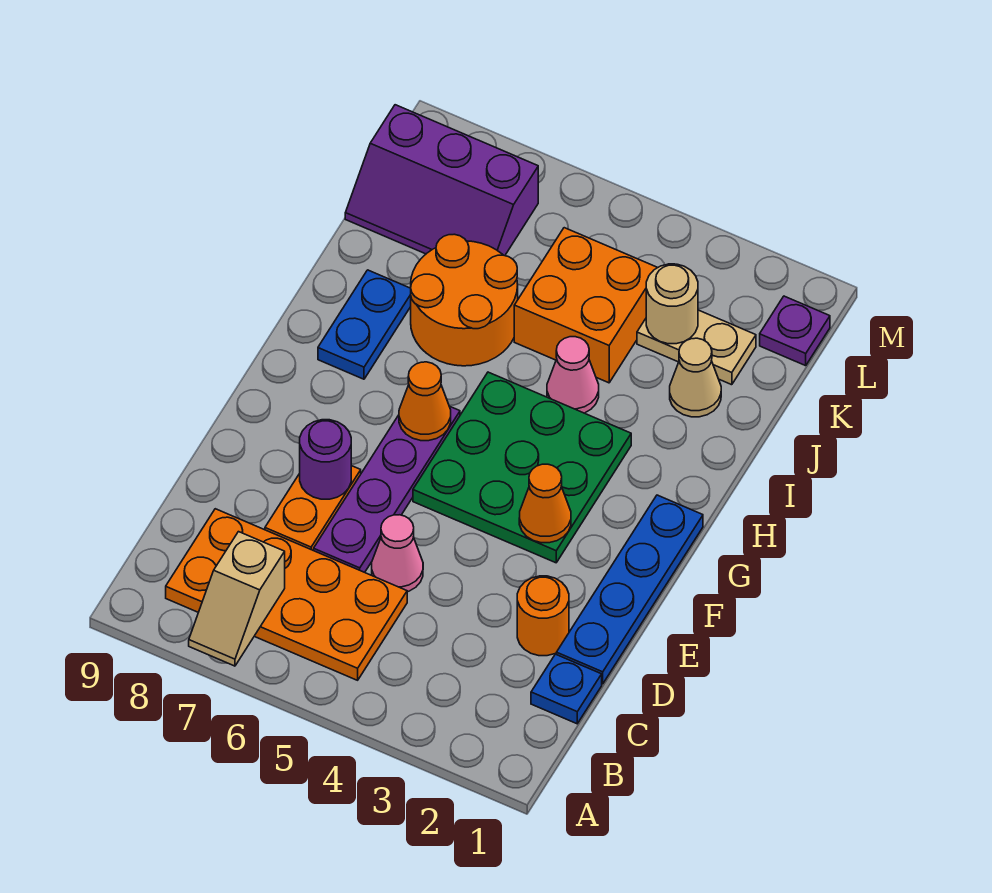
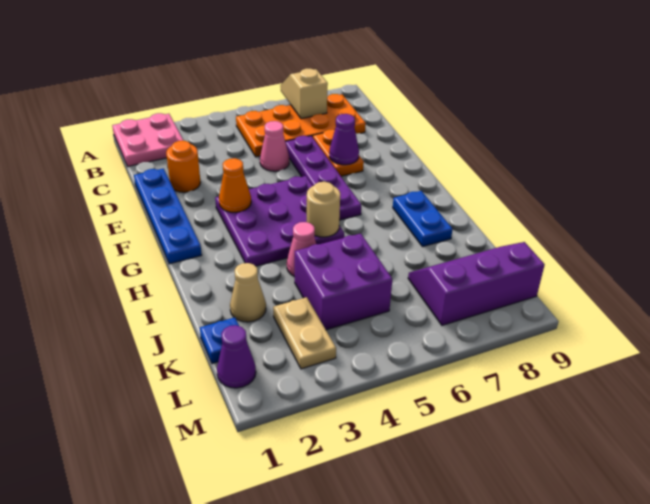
none -> pink 2x2 plate [112,113,183,166]
blue 1x1 plate [531,654,602,724] -> blue 1x1 plate moved to [200,318,239,364]
purple 1x1 round brick [300,420,351,499] -> purple 1x1 cone [329,114,359,165]
green 3x3 plate [413,372,631,563] -> purple 3x3 plate [215,176,344,266]
orange 1x1 cone [399,362,451,441] -> none
orange 2x2 round brick [411,234,518,366] -> none
orange 2x2 brick [514,228,658,383] -> purple 2x2 brick [295,234,392,330]
tan 1x2 plate [637,310,756,385] -> tan 1x2 plate turned to [273,297,336,369]
tan 1x1 round brick [646,264,698,344] -> tan 1x1 round brick moved to [307,182,340,237]
purple 1x1 plate [760,296,830,366] -> purple 1x1 cone [217,325,256,388]

